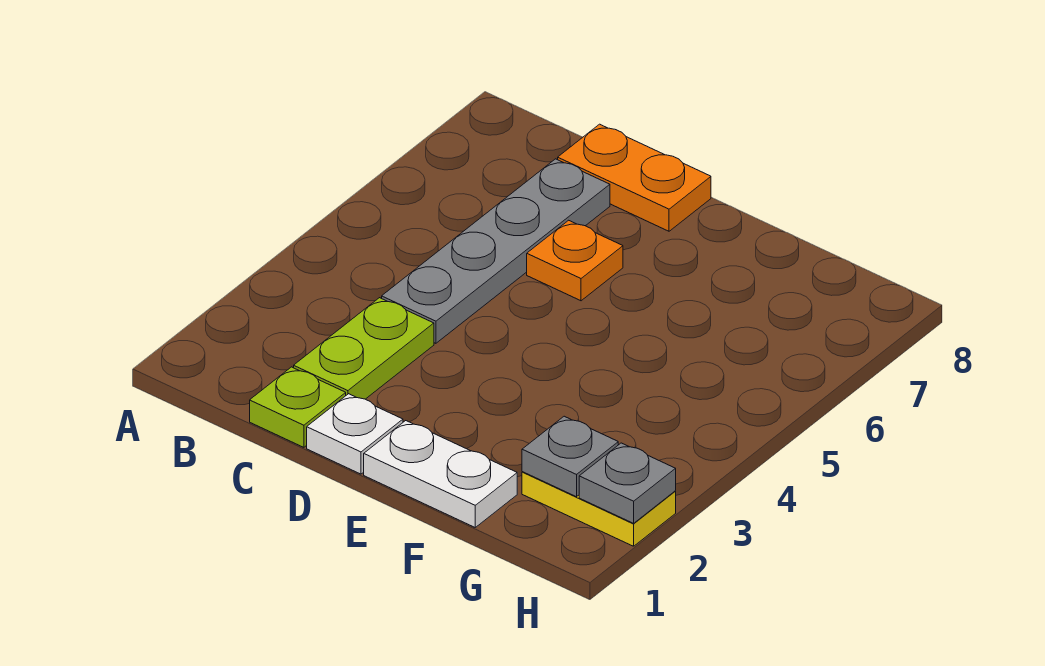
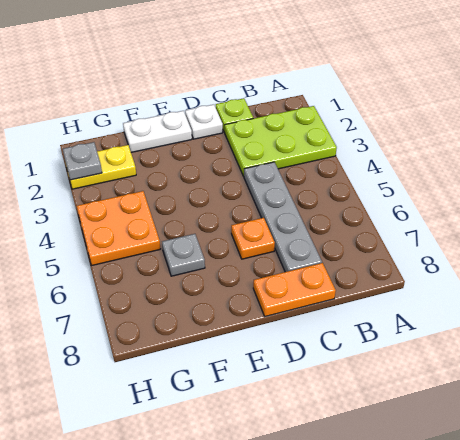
lime 1x2 plate [294,298,434,399] -> lime 2x3 plate [224,106,337,176]
grey 1x1 plate [522,416,618,497] -> grey 1x1 plate moved to [162,234,205,276]
none -> orange 2x2 plate [77,191,160,265]

